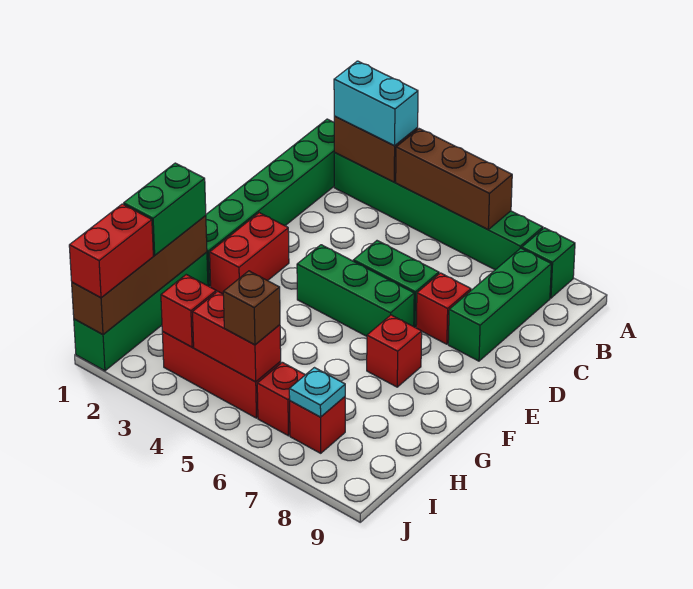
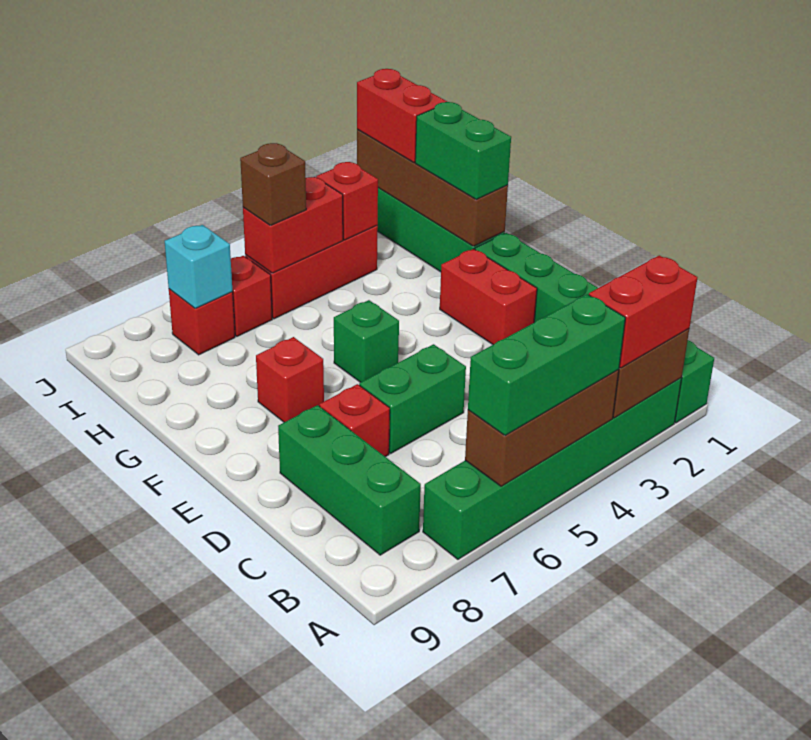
cyan 1x2 brick [334,61,418,146] -> red 1x2 brick [589,255,698,368]
green 1x1 brick [522,228,575,298] -> green 1x1 brick moved to [334,300,399,382]
green 1x3 brick [297,245,414,336] -> green 1x3 brick moved to [468,294,625,435]
cyan 1x1 plate [289,368,345,417] -> cyan 1x1 brick [165,225,232,308]

